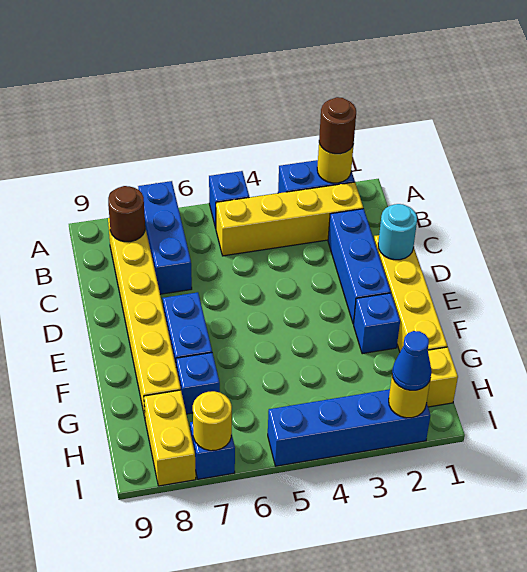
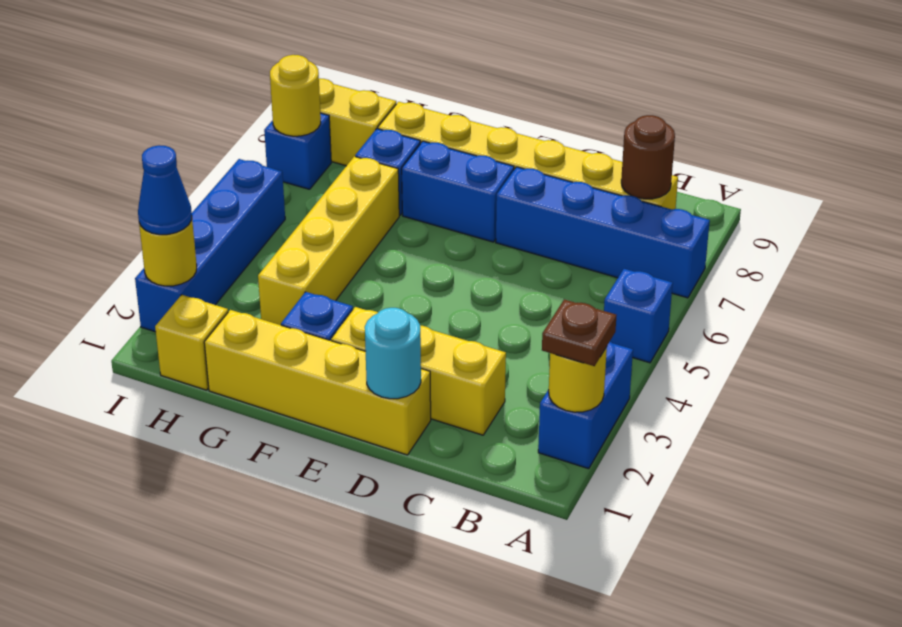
brown 1x1 round brick [319,97,356,154] -> brown 1x1 plate [542,299,617,366]
blue 1x3 brick [138,181,192,294] -> blue 1x4 brick [496,167,710,298]
yellow 1x4 brick [216,182,363,256] -> yellow 1x4 brick moved to [258,156,399,325]
blue 1x3 brick [328,209,391,324] -> yellow 1x3 brick [331,307,506,435]

